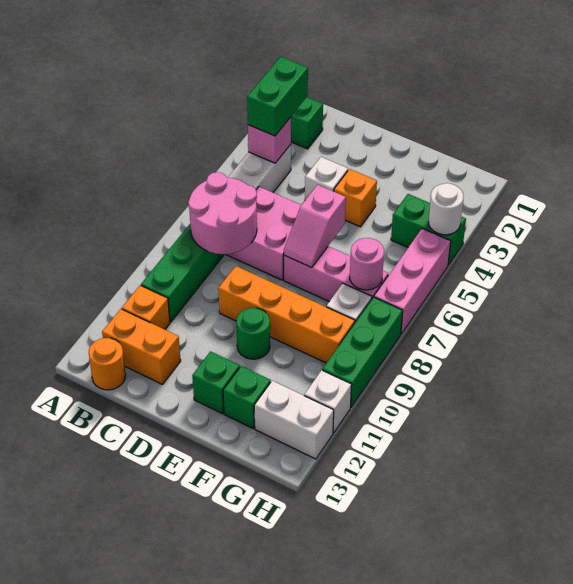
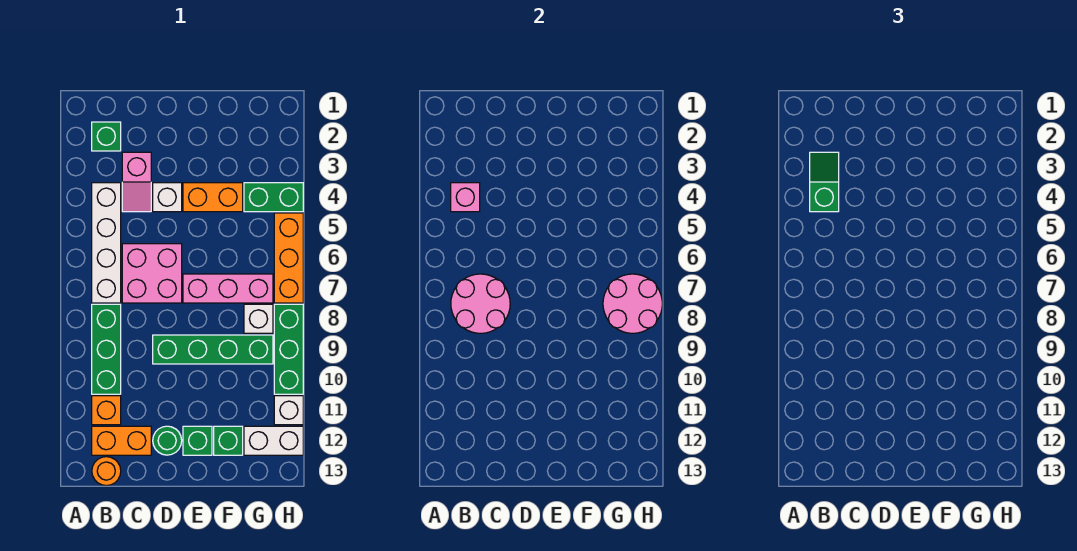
green 1x2 brick [247,57,308,136] -> green 1x2 slope [810,152,839,212]
orange 1x4 brick [218,266,355,363] -> green 1x4 brick [153,335,273,364]
orange 1x1 brick [334,169,377,227] -> orange 1x2 brick [183,183,243,212]
pink 1x2 slope [284,185,346,268] -> pink 1x2 slope moved to [122,152,151,212]
green 1x1 round brick [236,308,270,359] -> green 1x1 round brick moved to [153,426,182,455]
pink 1x1 round brick [350,238,384,290] -> pink 2x2 round brick [603,274,662,333]
white 1x1 round brick [429,183,463,235] -> none
pink 1x3 brick [374,228,451,334] -> orange 1x3 brick [274,213,303,303]

